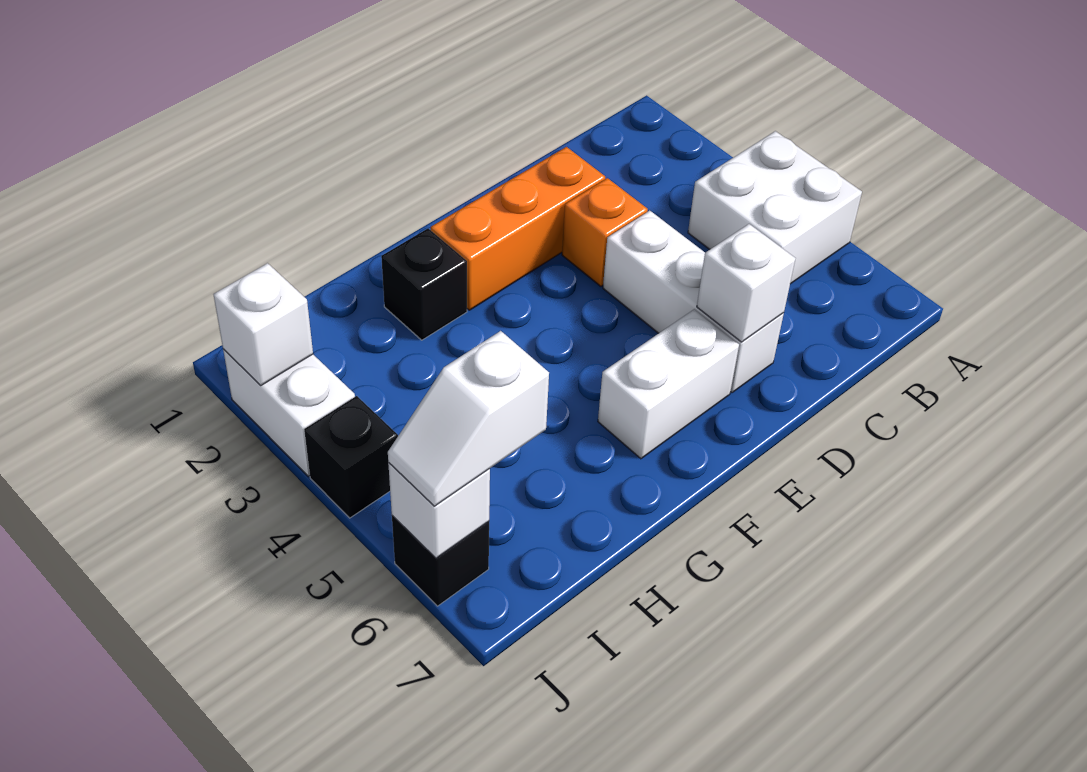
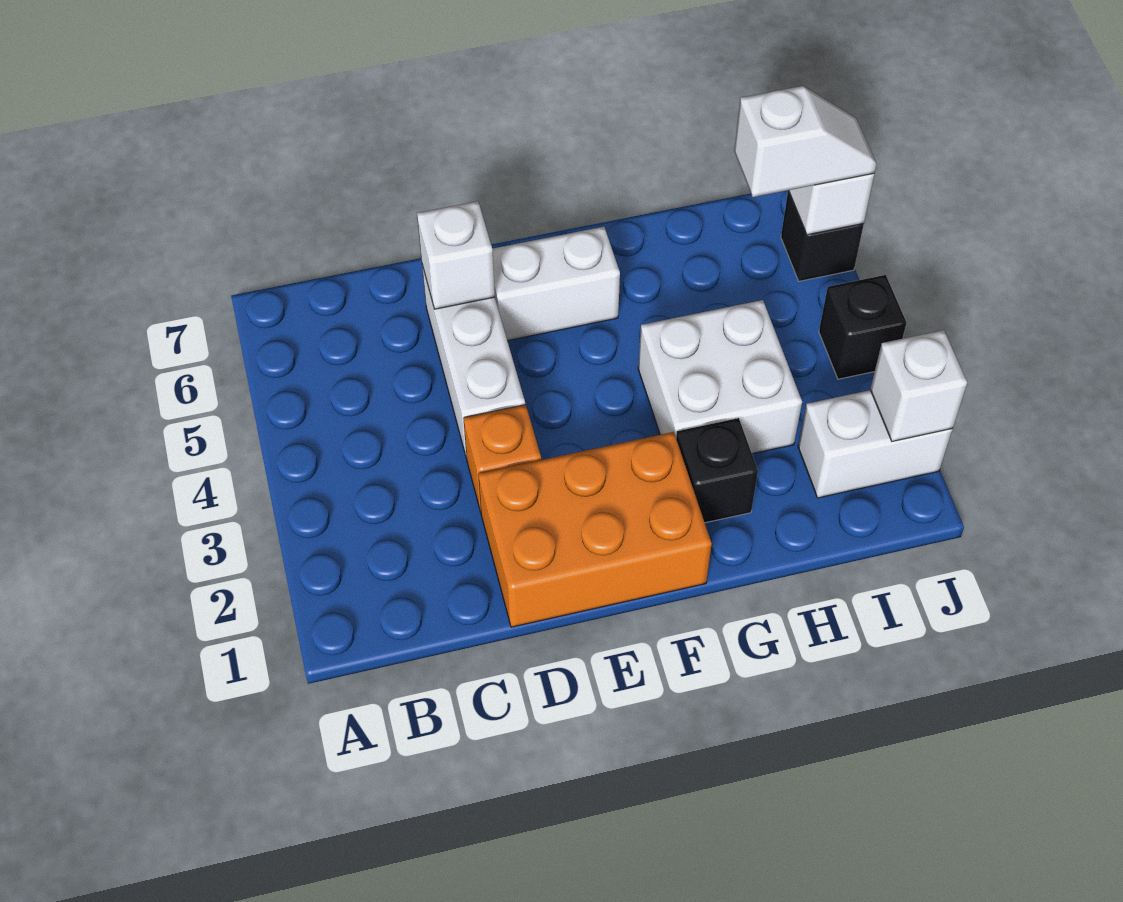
white 2x2 brick [688,131,862,284] -> white 2x2 brick moved to [638,300,802,454]
orange 1x3 brick [431,147,605,310] -> orange 2x3 brick [478,432,712,627]
white 1x2 brick [223,349,355,476] -> white 1x2 brick turned to [798,390,953,498]

